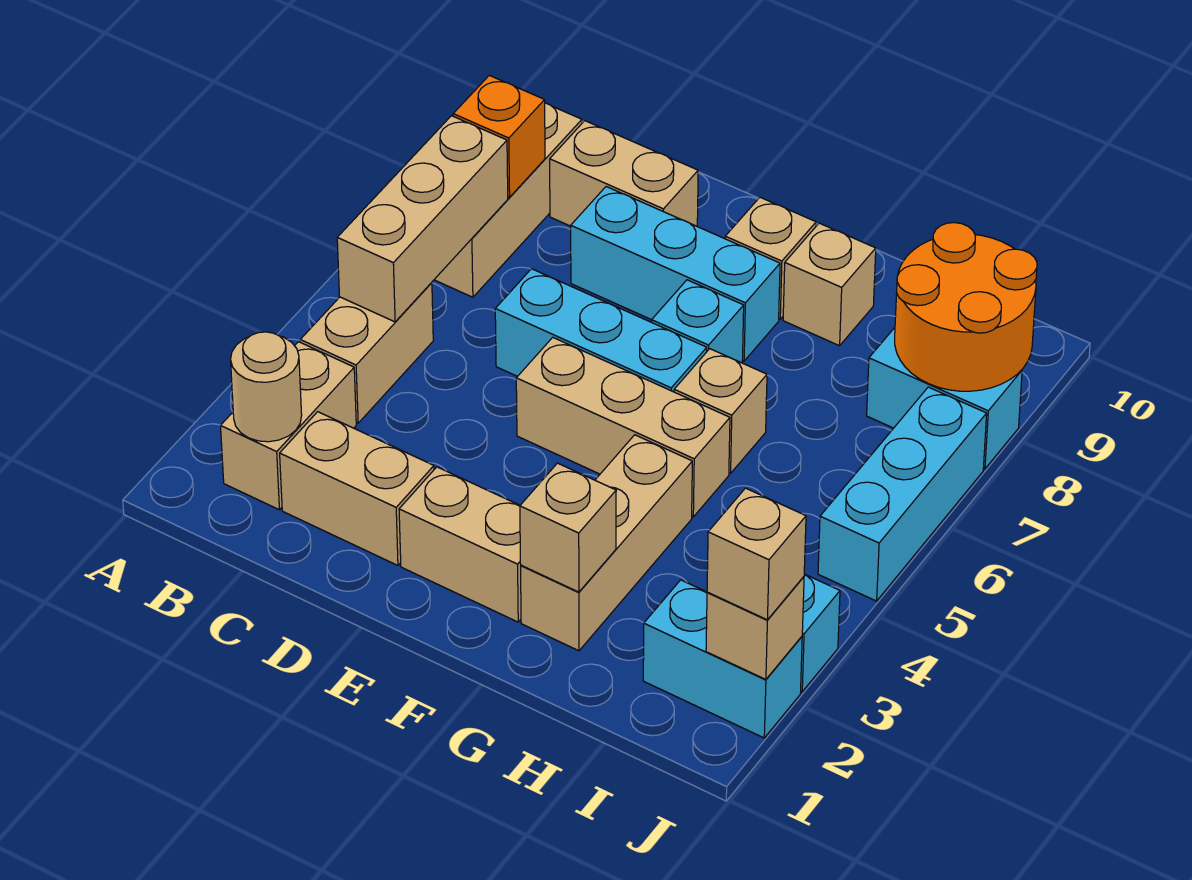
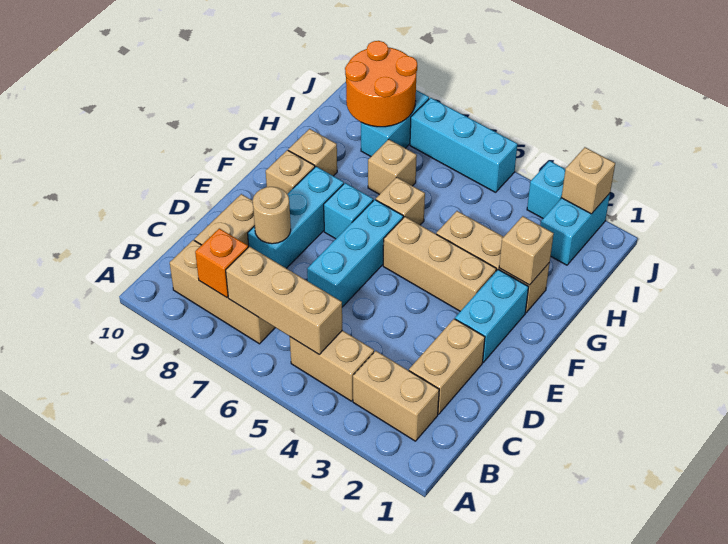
tan 1x1 round brick [231,332,302,442] -> tan 1x1 round brick moved to [253,187,291,244]
tan 1x2 brick [399,467,521,622] -> cyan 1x2 brick [455,270,528,362]
tan 1x3 brick [516,337,730,517] -> tan 1x3 brick turned to [383,217,496,311]
tan 1x1 brick [707,488,806,620] -> tan 1x1 brick moved to [368,139,417,195]

